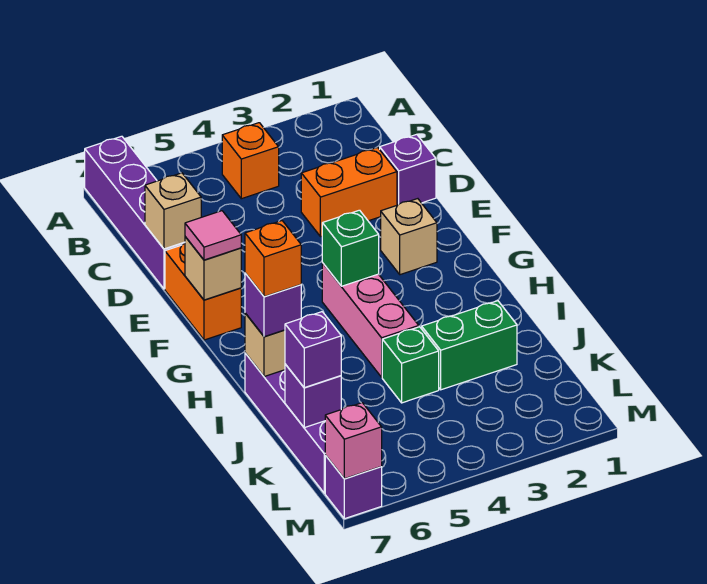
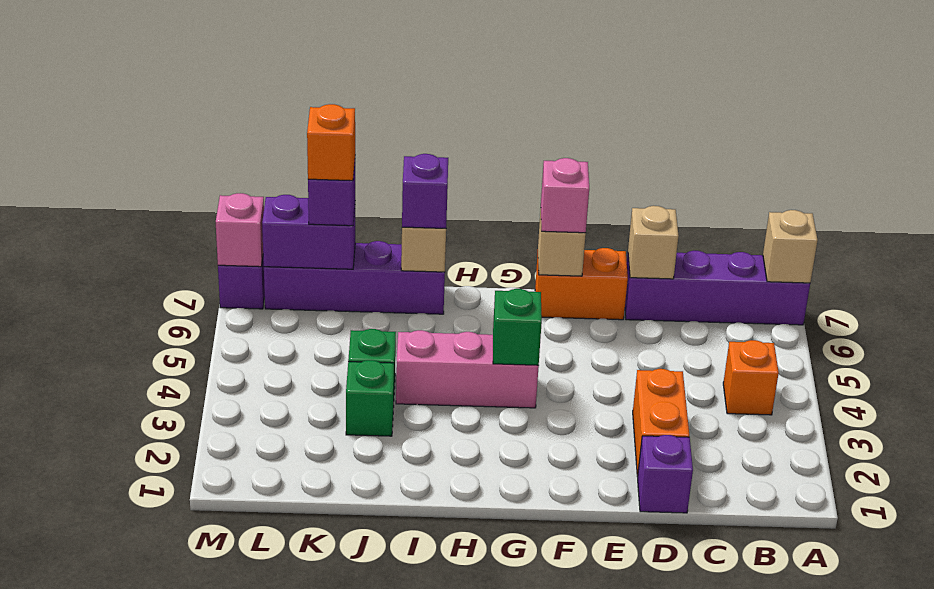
tan 1x1 brick [381,199,437,275] -> tan 1x1 brick moved to [763,210,818,283]
pink 1x1 tile [185,211,241,260] -> pink 1x1 brick [541,158,589,233]
orange 1x1 brick [245,221,301,297] -> orange 1x1 brick moved to [307,104,355,181]
green 1x2 brick [422,301,517,390] -> green 1x1 brick [346,360,394,436]
purple 1x1 brick [285,364,341,428] -> purple 1x2 brick [262,195,355,269]

